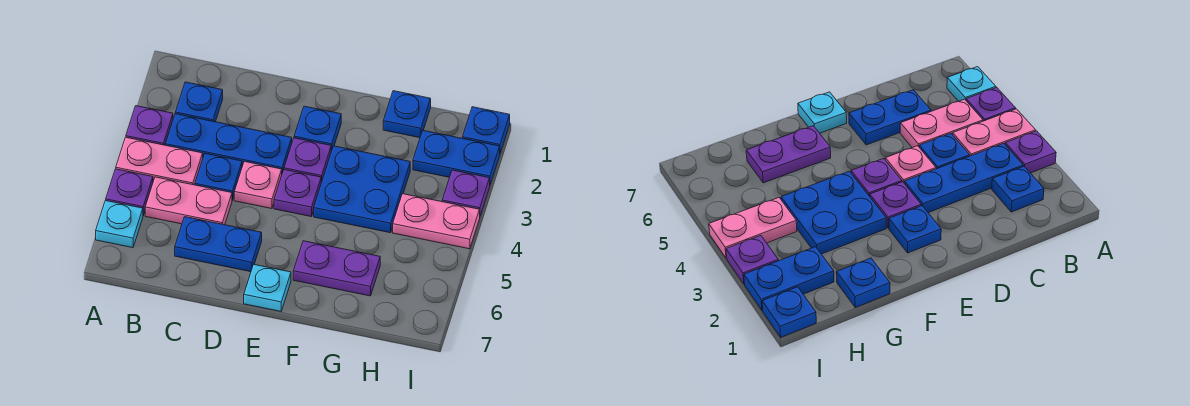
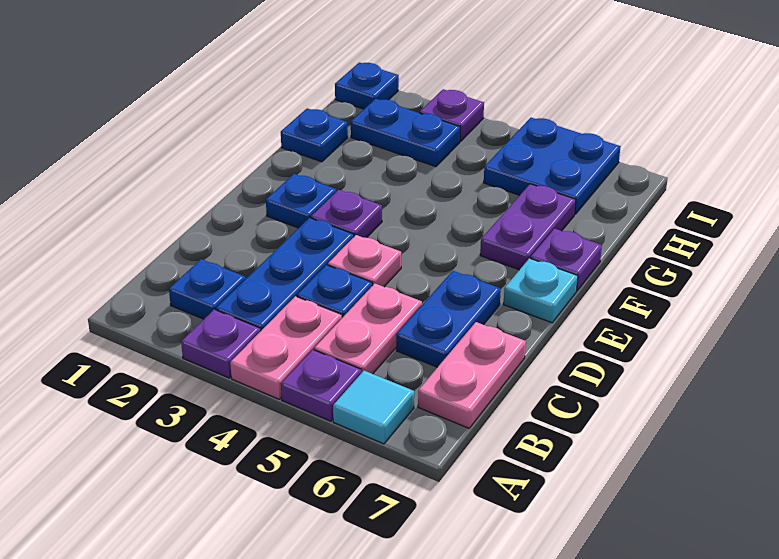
cyan 1x1 plate [96,201,143,248] -> cyan 1x1 tile [333,371,414,444]
purple 1x1 plate [274,170,321,217] -> purple 1x1 plate moved to [530,229,602,291]
blue 2x2 plate [314,146,410,233] -> blue 2x2 plate moved to [484,118,621,214]
blue 1x2 plate [413,131,500,184] -> blue 1x2 plate turned to [351,99,460,167]
pink 1x2 plate [393,194,480,249] -> pink 1x2 plate moved to [418,322,526,428]

